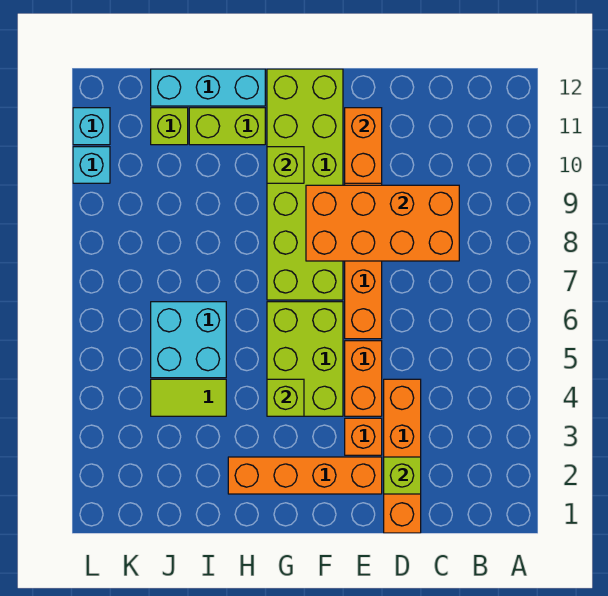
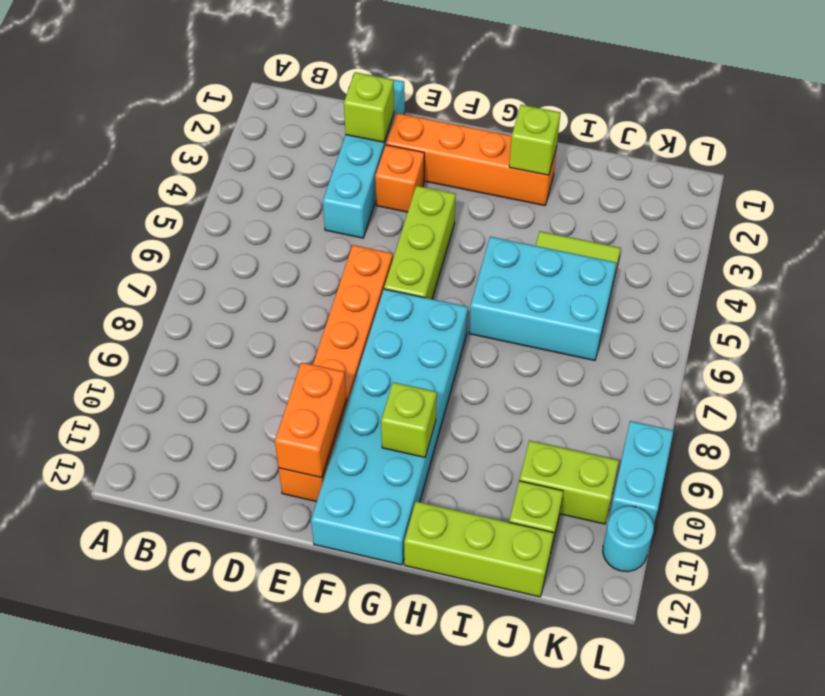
orange 2x4 brick [306,185,459,261] -> none
orange 1x4 brick [384,379,421,533] -> cyan 1x4 brick [323,74,405,238]
orange 1x2 brick [345,341,382,416] -> none
lime 2x3 brick [267,302,343,416] -> lime 1x3 brick [384,186,456,299]
lime 2x6 brick [267,69,343,300] -> cyan 2x6 brick [311,289,468,565]
lime 1x1 brick [267,379,304,416] -> lime 1x1 brick moved to [509,105,561,175]
lime 1x2 brick [189,108,265,145] -> lime 1x2 brick moved to [519,441,619,524]
cyan 1x3 brick [151,69,265,106] -> lime 1x3 brick [404,501,554,597]
cyan 2x2 brick [151,302,226,378] -> cyan 2x3 brick [469,237,616,360]
cyan 1x1 brick [73,147,110,183] -> cyan 1x2 brick [609,421,674,525]
cyan 1x1 brick [73,108,110,145] -> cyan 1x1 round brick [603,506,654,572]

